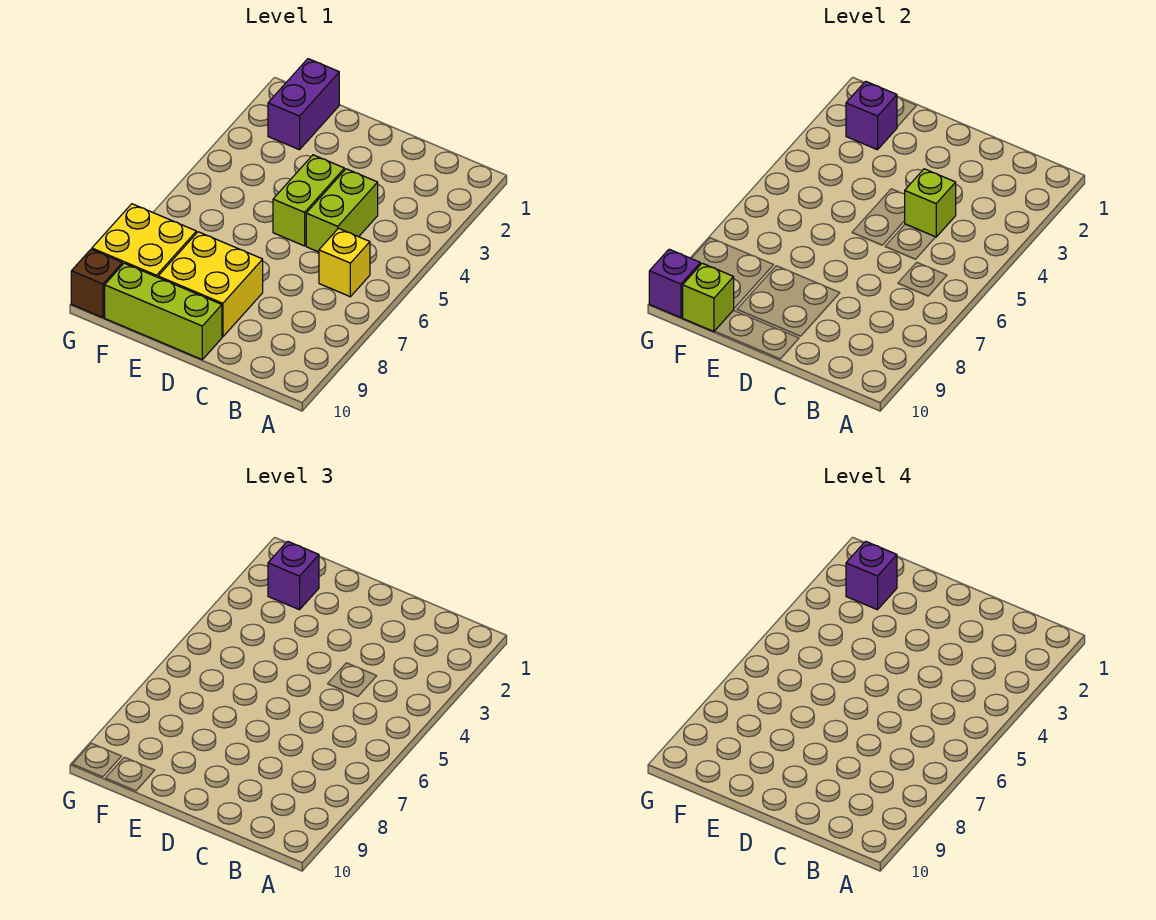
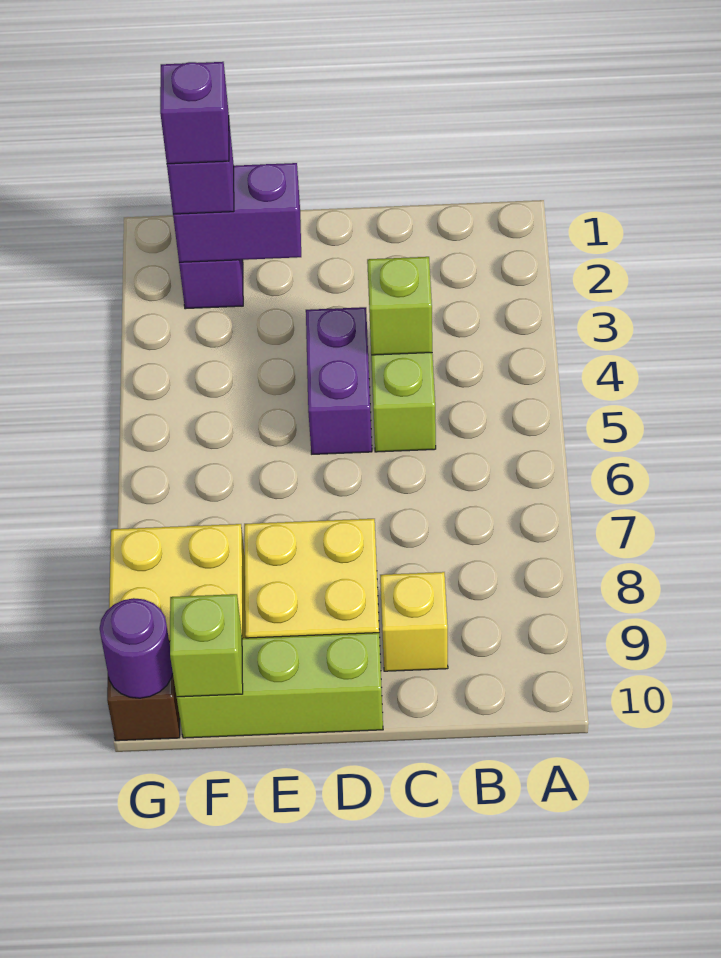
yellow 1x1 brick [319,228,370,297] -> yellow 1x1 brick moved to [380,572,448,671]
lime 1x2 brick [273,155,344,246] -> purple 1x2 brick [306,307,372,454]
purple 1x1 brick [846,81,897,150] -> purple 1x2 brick [173,163,301,262]
purple 1x1 brick [649,249,700,318] -> purple 1x1 round brick [100,598,173,698]

